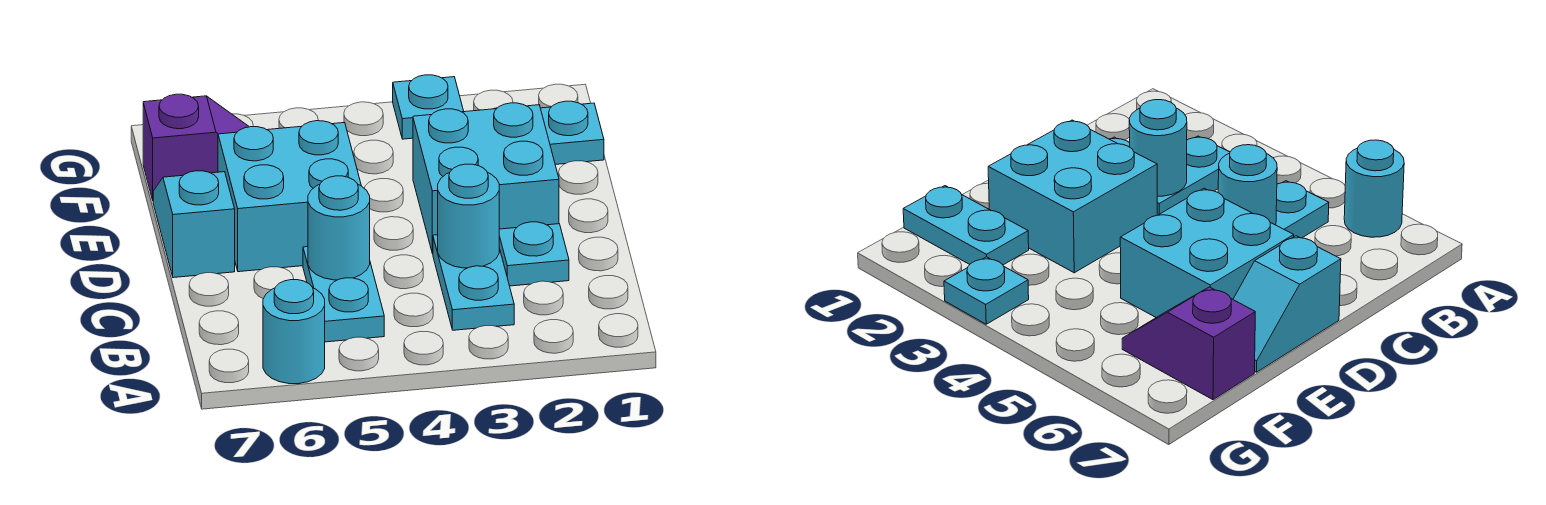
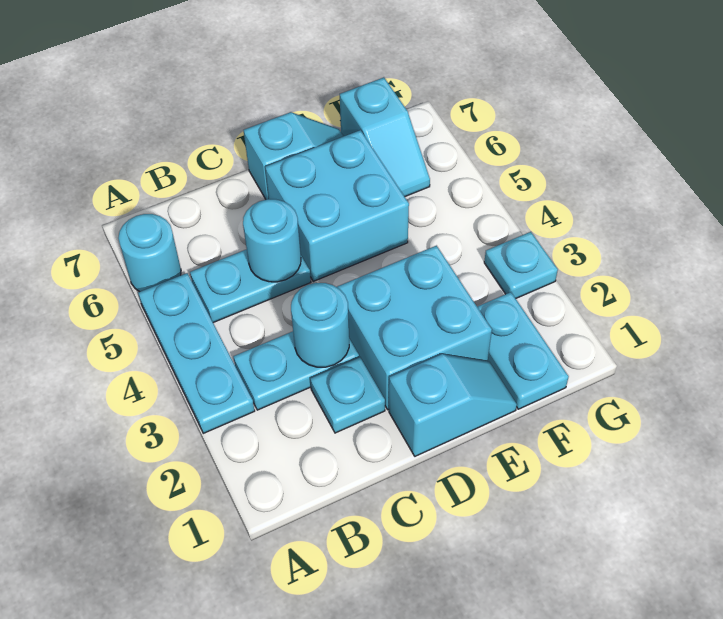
none -> cyan 1x3 plate [138,273,255,433]
none -> cyan 1x2 slope [389,354,517,456]
purple 1x2 slope [143,94,249,200] -> cyan 1x2 slope [340,77,430,197]

